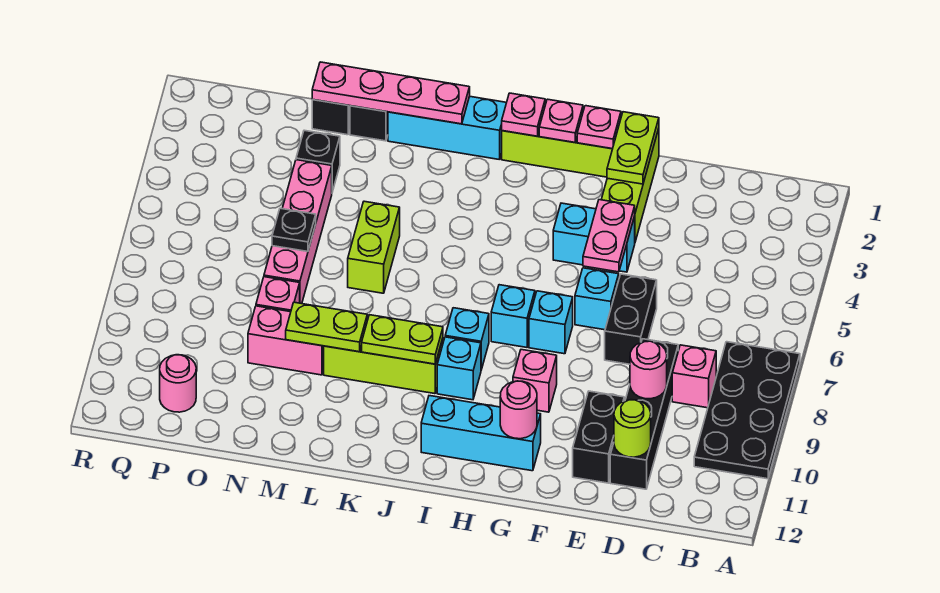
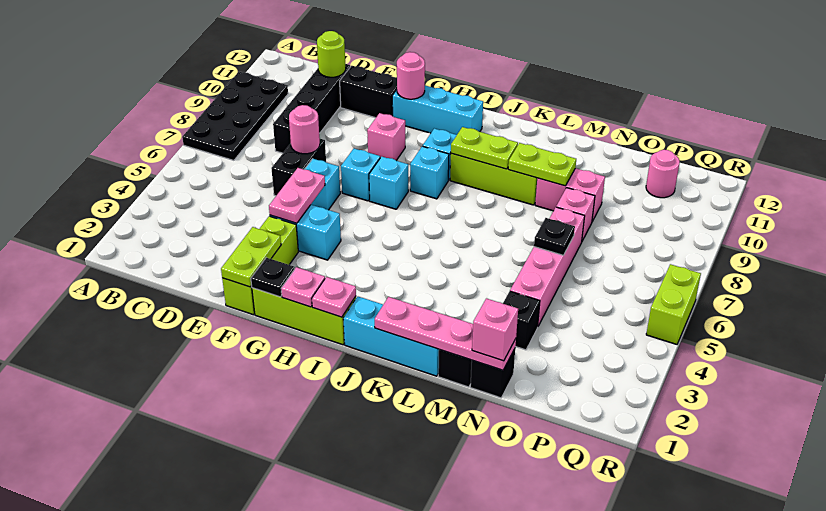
pink 1x1 brick [672,345,716,408] -> pink 1x1 brick moved to [472,299,518,361]
pink 1x1 round brick [630,341,667,399] -> pink 1x1 round brick moved to [289,105,320,154]
black 1x2 brick [573,391,624,483] -> black 1x2 brick turned to [340,66,397,118]
pink 1x1 plate [577,106,621,149] -> black 1x1 plate [251,258,295,297]
lime 1x2 brick [348,201,400,293] -> lime 1x2 brick moved to [646,264,701,344]

